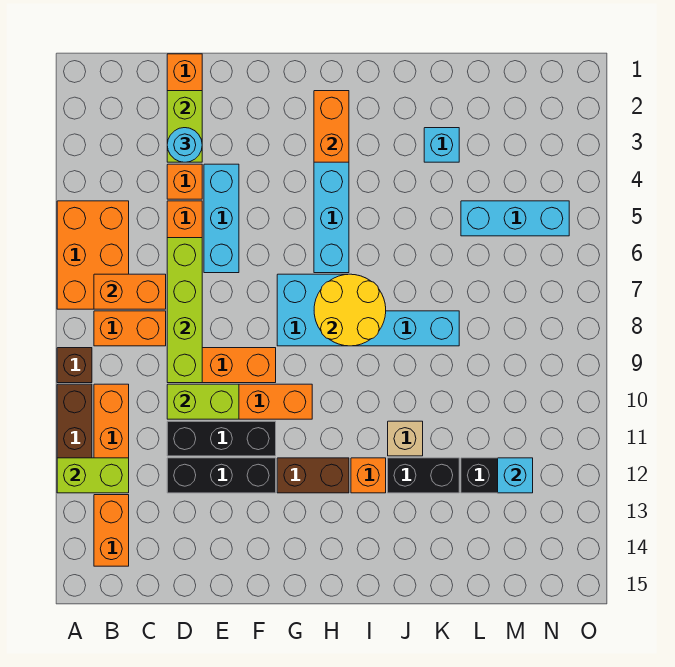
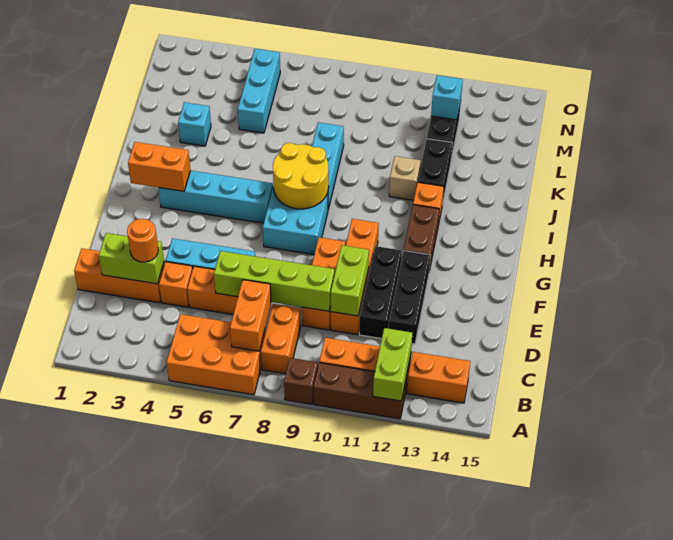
cyan 1x1 round brick [167,128,202,162] -> orange 1x1 round brick [127,219,158,262]

